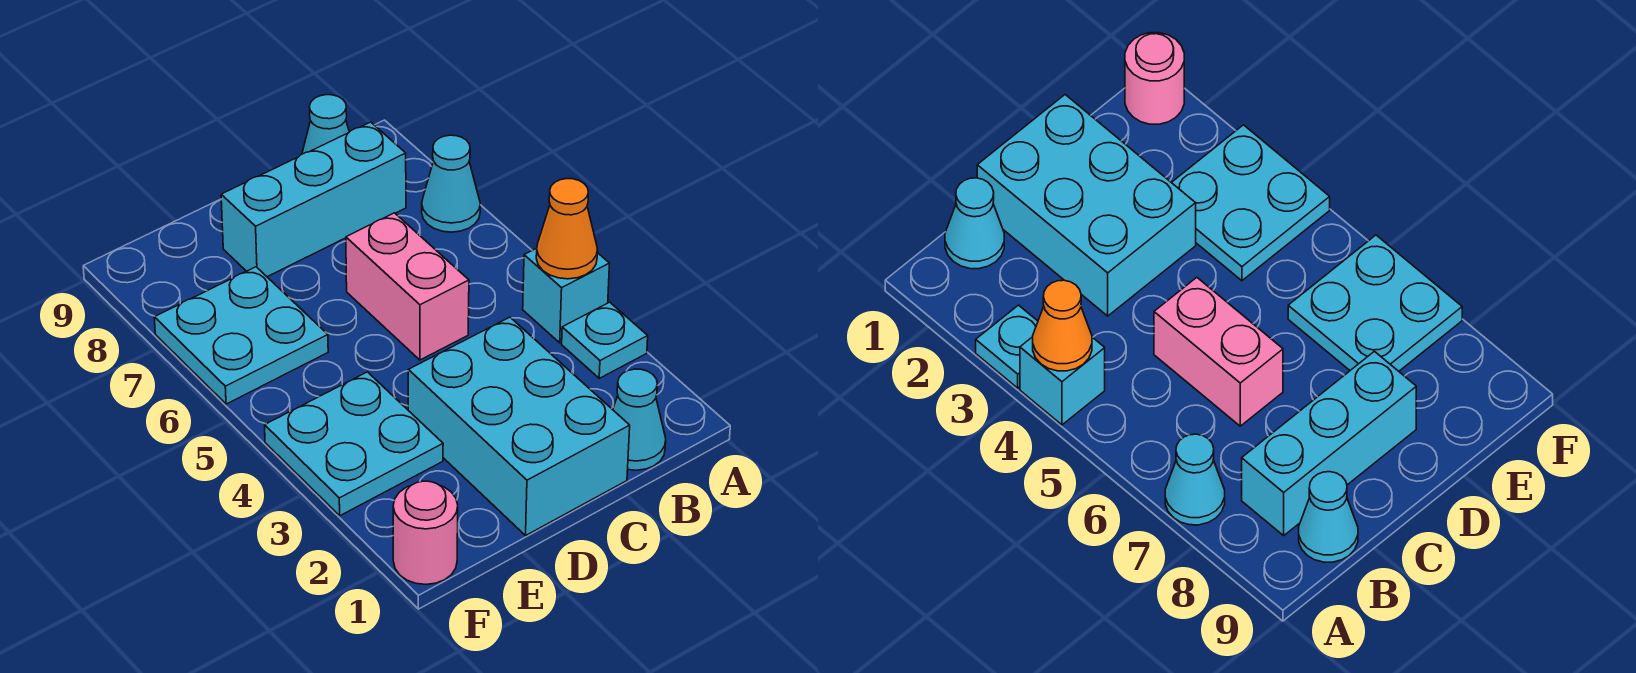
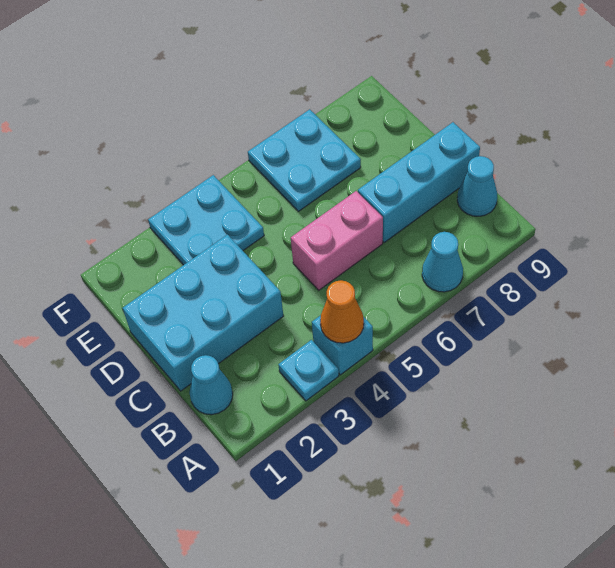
cyan 1x3 brick [221,122,406,277] -> cyan 1x3 brick turned to [358,122,480,242]
pink 1x1 round brick [393,481,458,585] -> none

